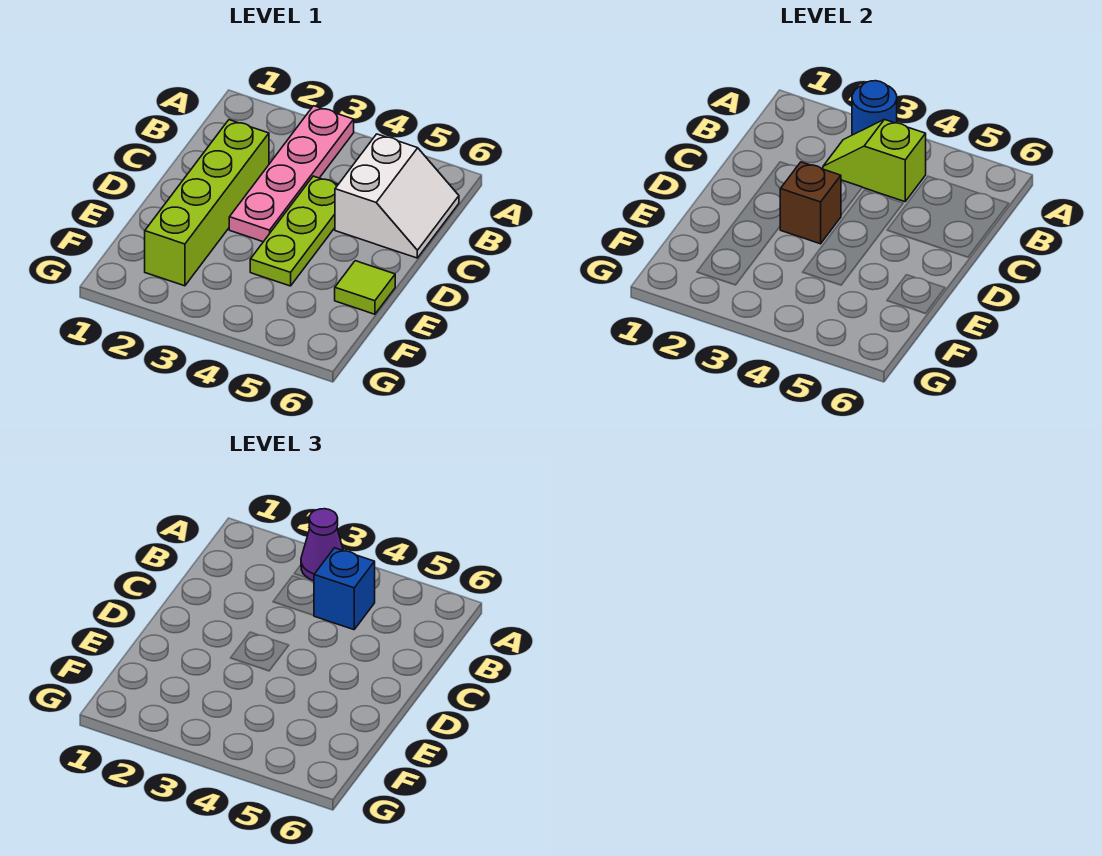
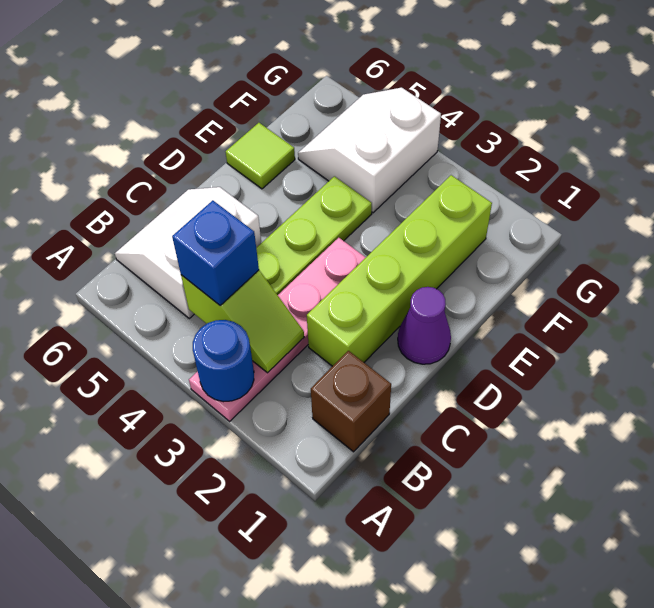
purple 1x1 cone [301,509,343,581] -> purple 1x1 cone moved to [398,287,451,364]
brown 1x1 brick [780,162,841,244] -> brown 1x1 brick moved to [311,351,391,452]
none -> white 2x2 slope [298,88,441,213]

